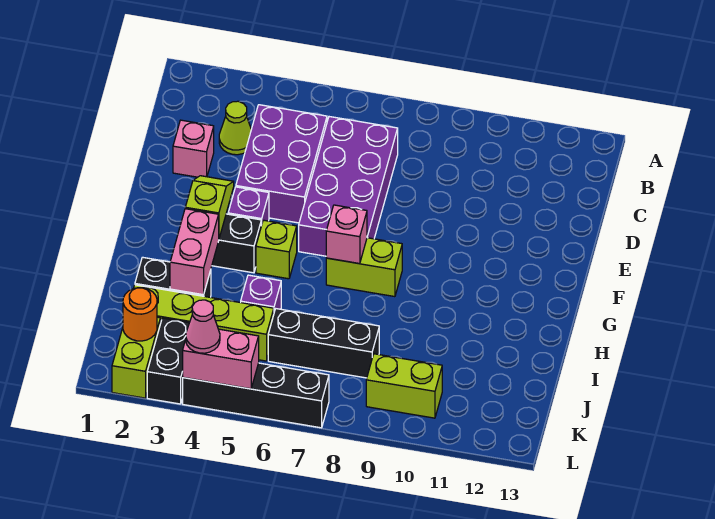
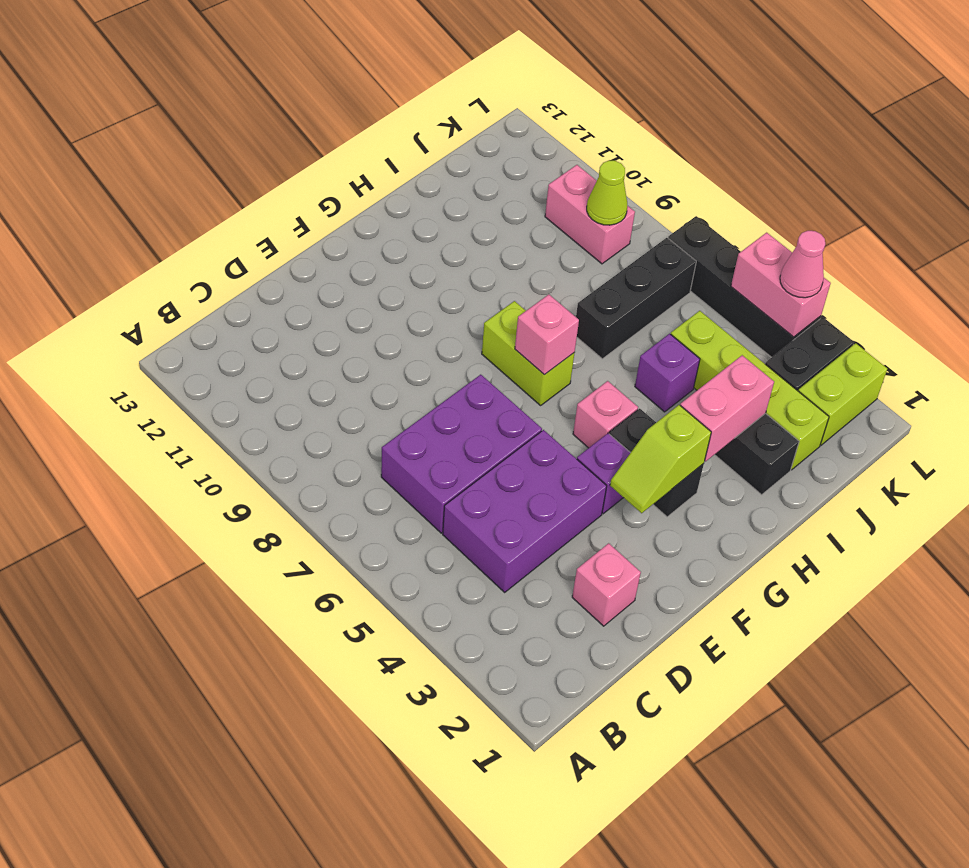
lime 1x1 cone [219,101,251,155] -> lime 1x1 cone moved to [587,161,627,225]
purple 2x4 brick [299,117,398,256] -> purple 2x3 brick [381,375,542,533]
lime 1x1 brick [256,220,297,279] -> pink 1x1 brick [573,381,638,448]
black 1x3 brick [268,309,379,378] -> black 1x3 brick turned to [576,238,696,359]
orange 1x1 round brick [123,288,157,341] -> none
lime 1x2 brick [366,354,442,418] -> pink 1x2 brick [545,165,635,264]

